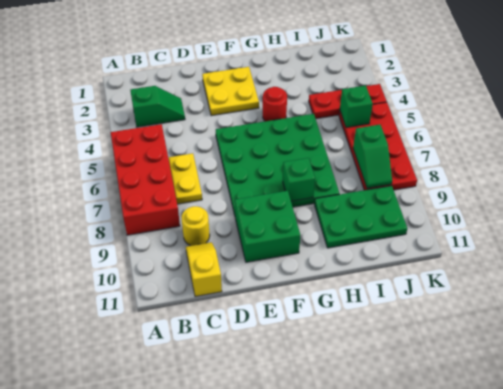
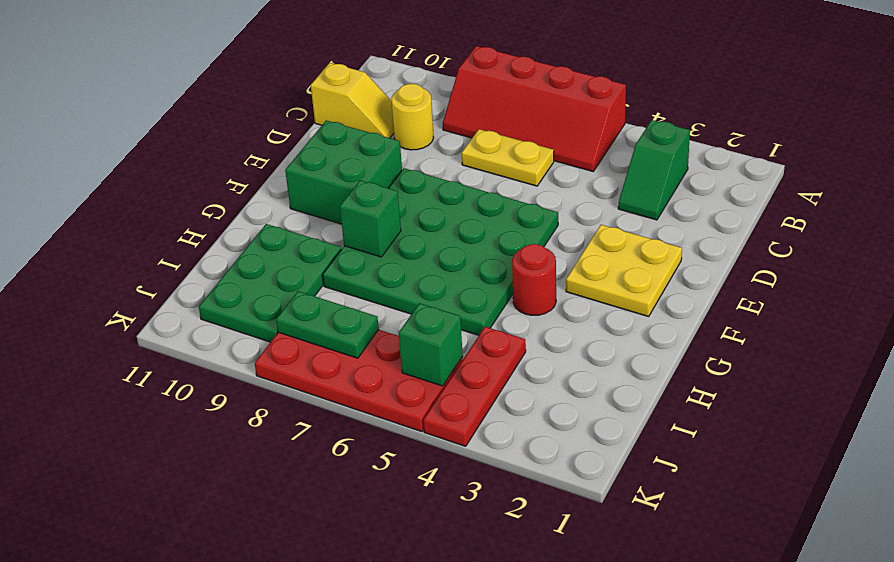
red 2x4 brick [111,124,180,235] -> red 2x4 slope [443,46,626,171]
green 1x2 slope [353,124,392,189] -> green 1x2 plate [276,291,379,358]

